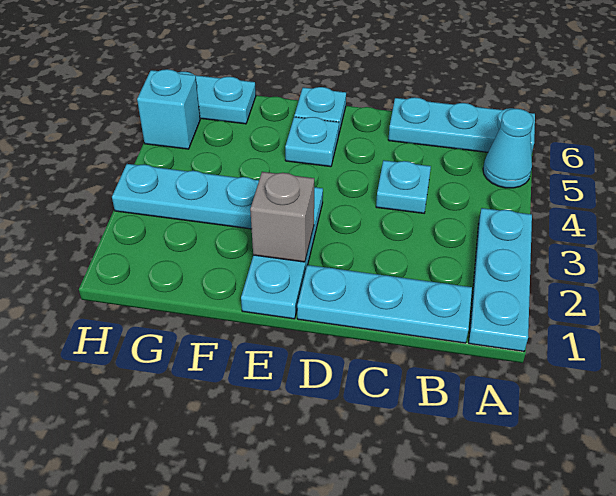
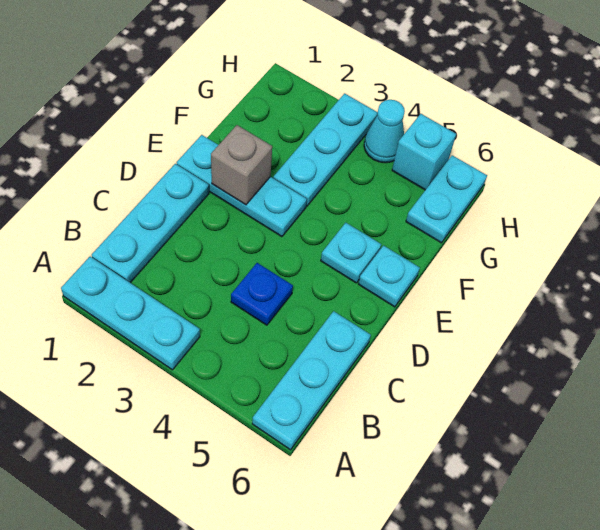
cyan 1x1 cone [483,109,534,188] -> cyan 1x1 cone moved to [364,100,405,163]
cyan 1x1 plate [376,160,431,213] -> blue 1x1 plate [231,263,293,325]

